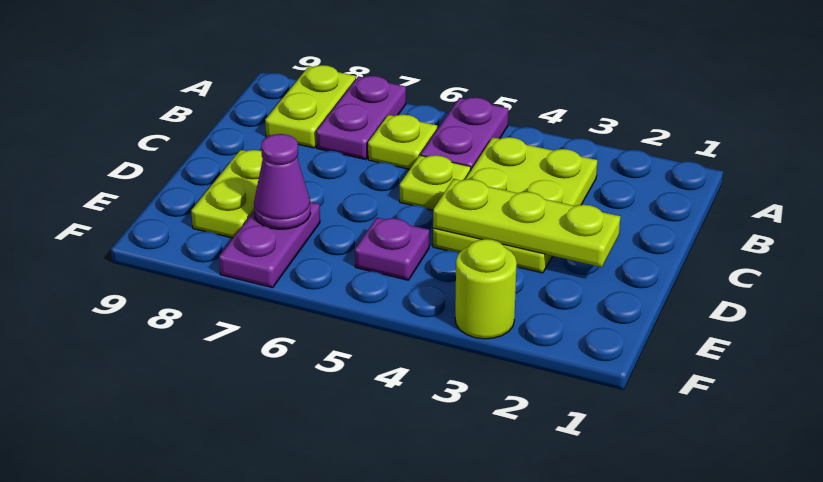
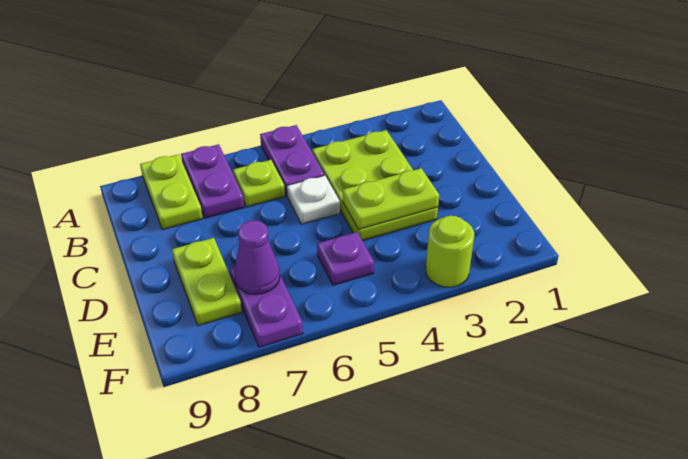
lime 1x1 plate [400,155,471,210] -> white 1x1 plate [287,175,340,224]
lime 1x3 plate [433,179,620,267] -> lime 1x2 plate [343,168,439,229]

